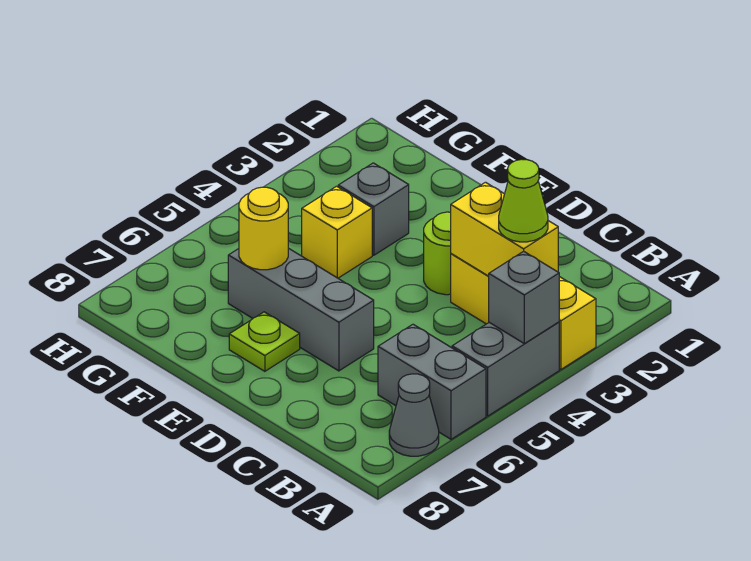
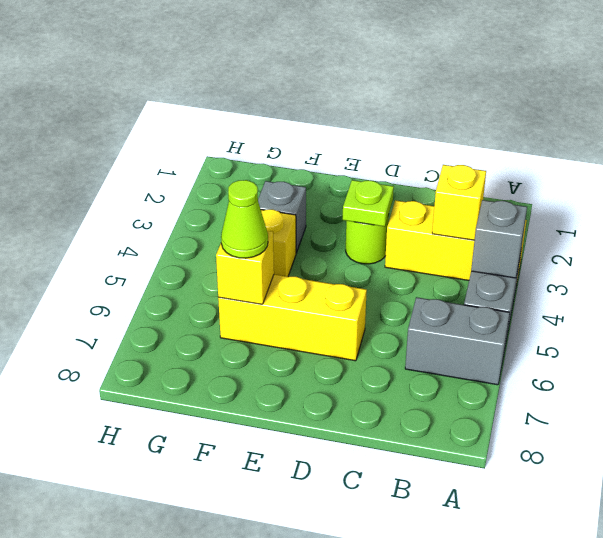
grey 1x1 cone [389,374,439,456] -> none
yellow 1x2 brick [451,182,558,276] -> yellow 1x1 brick [432,165,486,240]
lime 1x1 cone [499,160,548,242] -> lime 1x1 cone moved to [221,180,268,258]
grey 1x3 brick [228,248,374,371] -> yellow 1x3 brick [218,275,367,361]
lime 1x1 plate [229,312,300,371] -> lime 1x1 plate moved to [343,180,394,227]
yellow 1x1 round brick [239,187,288,270] -> yellow 1x1 brick [216,231,274,304]

